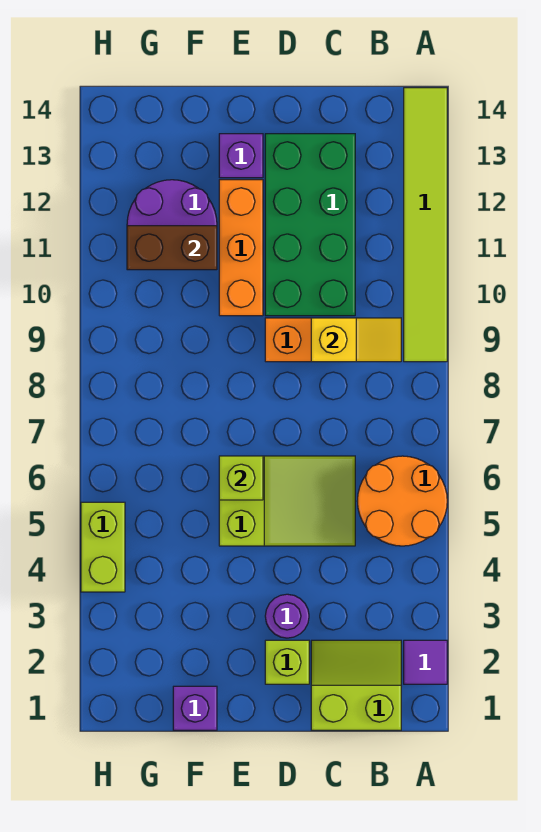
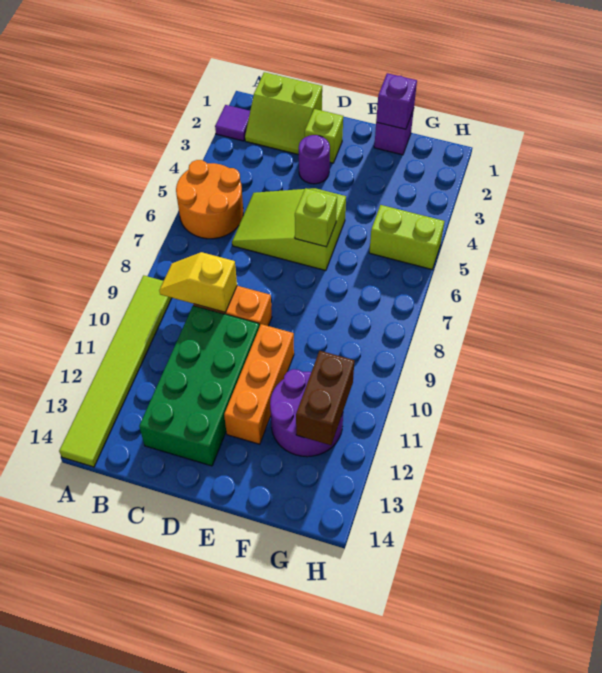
purple 1x1 brick [219,134,263,178] -> purple 1x1 brick moved to [376,73,417,129]
brown 1x2 brick [127,226,217,270] -> brown 1x2 brick turned to [296,351,354,445]
lime 1x2 brick [81,502,125,592] -> lime 1x2 brick turned to [369,205,444,269]

